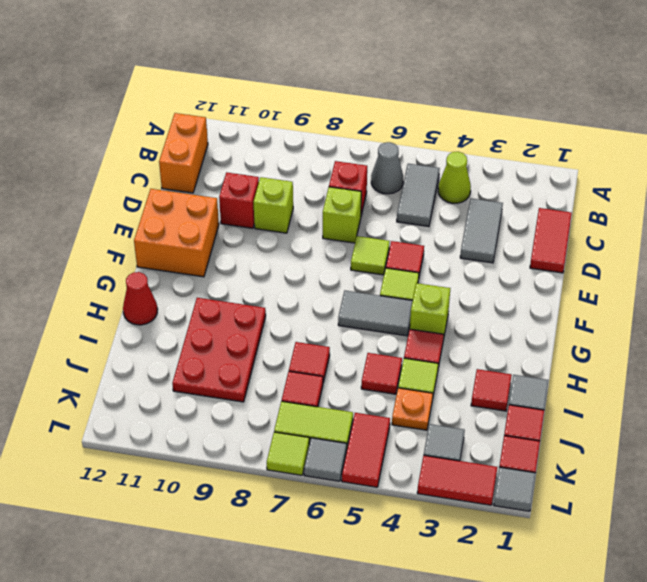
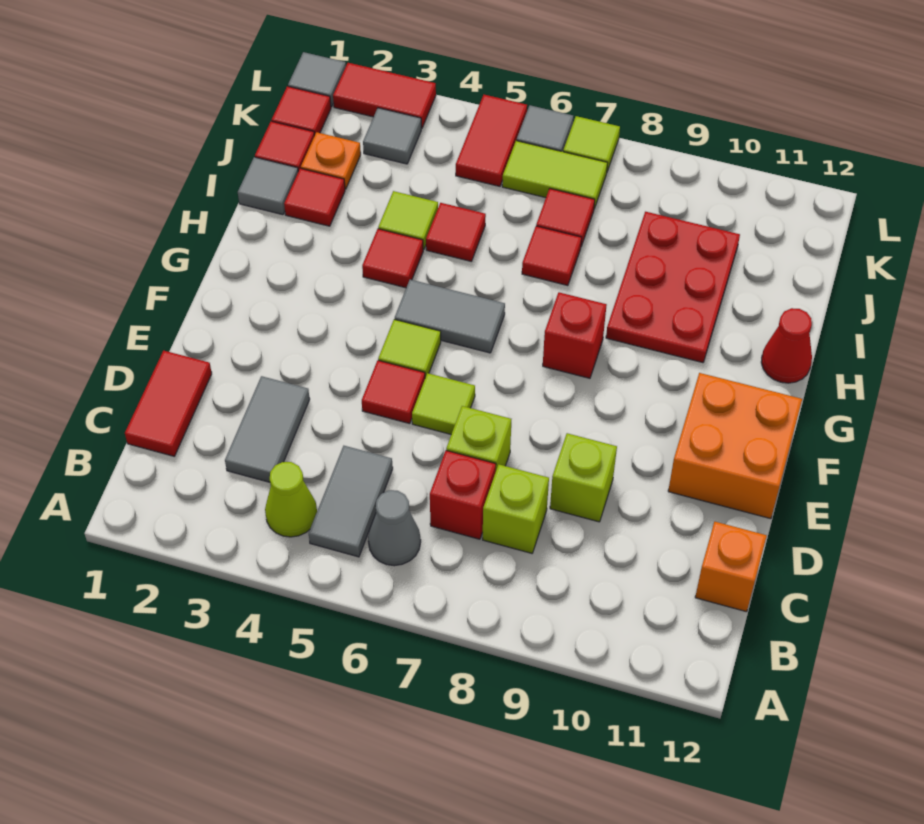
orange 1x2 brick [159,113,208,193] -> orange 1x1 brick [695,522,767,612]
red 1x1 brick [219,172,259,228] -> red 1x1 brick moved to [543,292,607,378]
lime 1x1 brick [410,283,450,339] -> lime 1x1 brick moved to [483,465,549,553]
orange 1x1 plate [392,388,433,430] -> orange 1x1 plate moved to [301,132,361,189]

